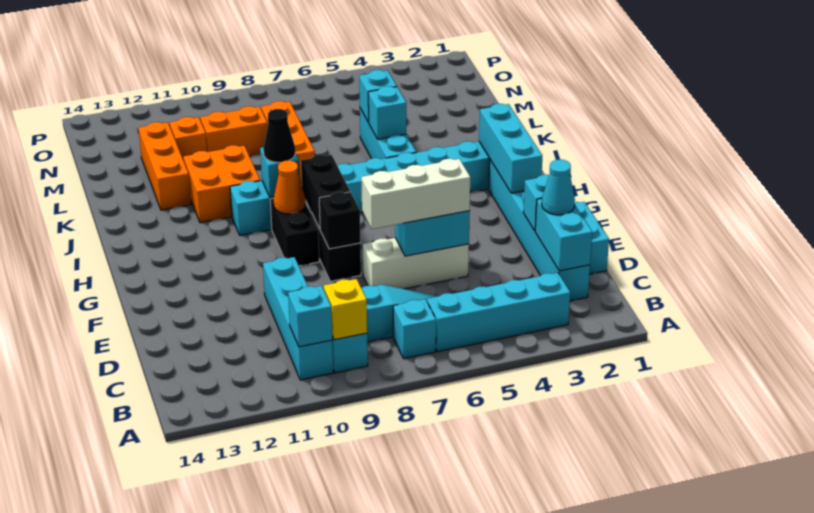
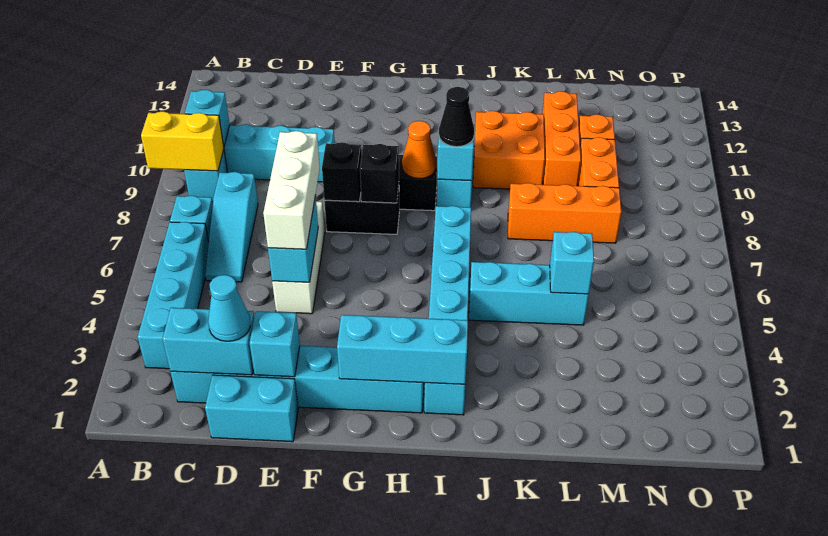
yellow 1x1 brick [323,279,367,340] -> yellow 1x2 brick [141,111,224,171]
black 1x2 brick [301,155,350,229] -> black 1x1 brick [360,144,399,203]
cyan 1x1 brick [368,86,406,139] -> none
orange 1x3 brick [139,122,191,210] -> orange 1x3 brick turned to [542,91,581,186]

